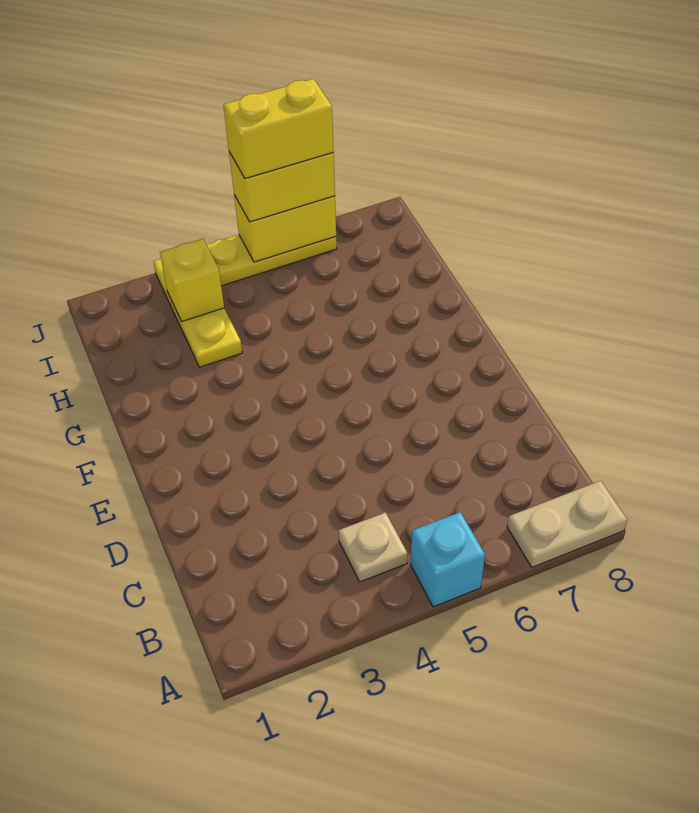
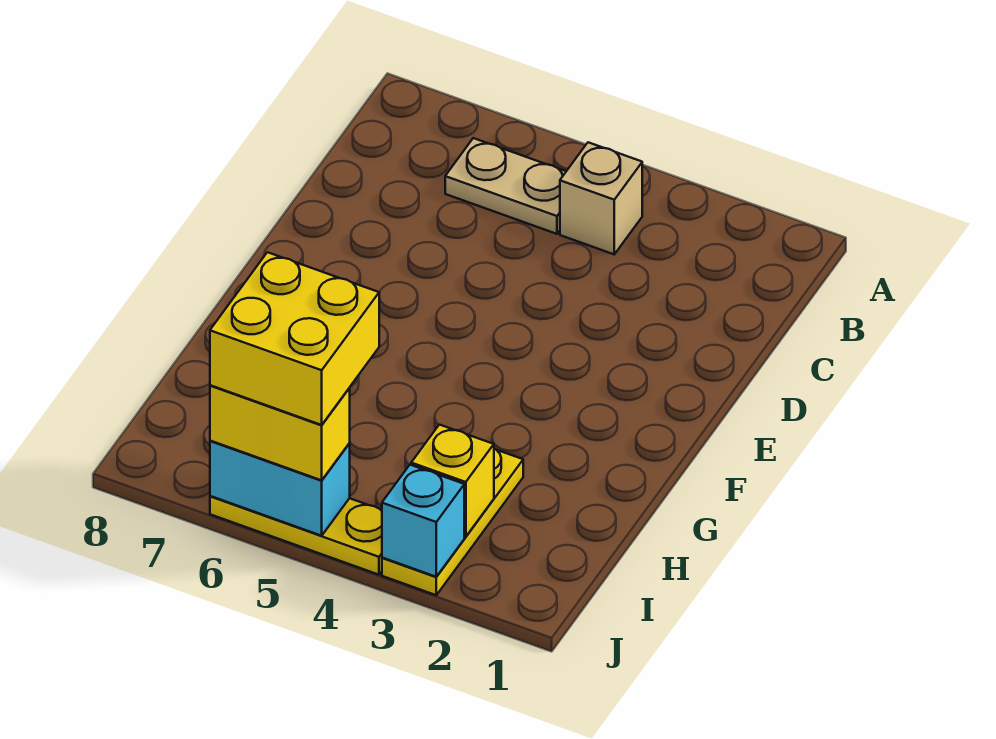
cyan 1x1 brick [411,512,485,607] -> cyan 1x1 brick moved to [382,465,464,577]
tan 1x2 plate [507,481,627,567] -> tan 1x2 plate moved to [445,138,566,234]
tan 1x1 plate [339,513,407,582] -> tan 1x1 brick [560,142,642,254]
yellow 1x2 brick [234,195,336,262] -> cyan 1x2 brick [210,441,350,536]
yellow 1x2 brick [223,79,334,179] -> yellow 2x2 brick [210,252,379,425]

